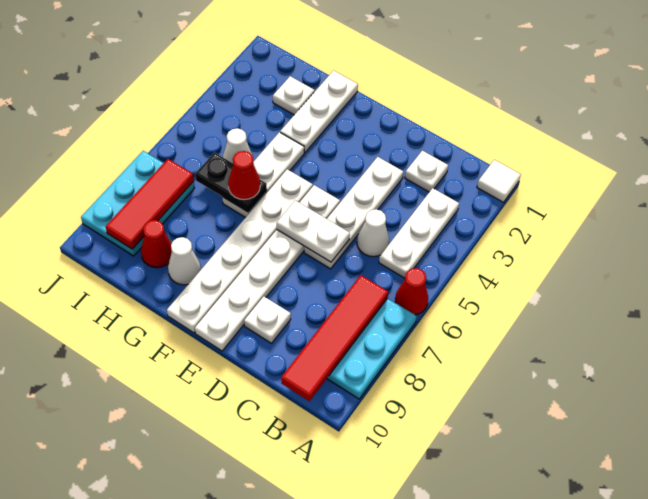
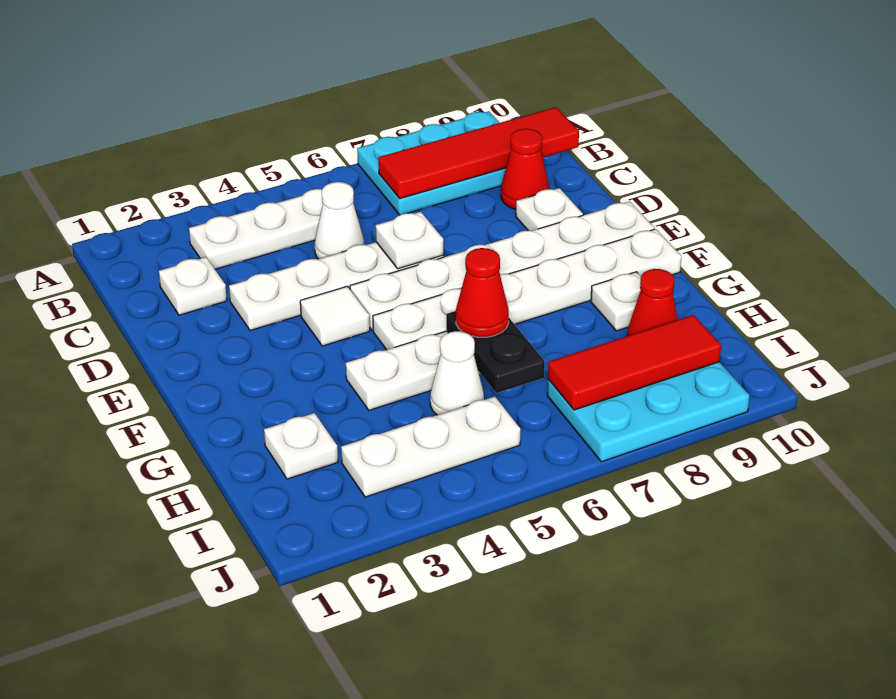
white 1x1 tile [477,160,521,202] -> white 1x1 tile moved to [300,286,370,346]
red 1x1 cone [395,268,428,315] -> red 1x1 cone moved to [501,129,549,209]
white 1x2 plate [277,200,350,262] -> white 1x1 plate [375,212,443,269]
white 1x3 plate [280,71,358,152] -> white 1x3 plate moved to [341,396,520,497]
white 1x1 cone [168,237,201,285] -> white 1x1 plate [591,272,641,331]

